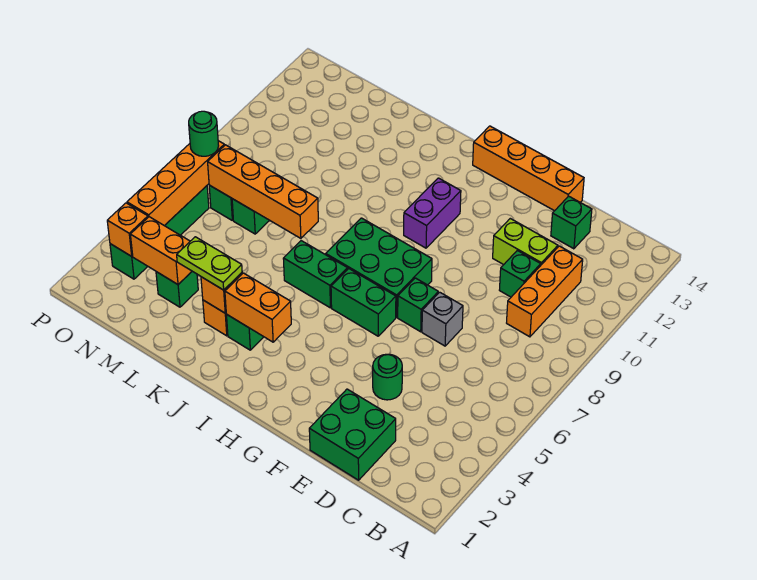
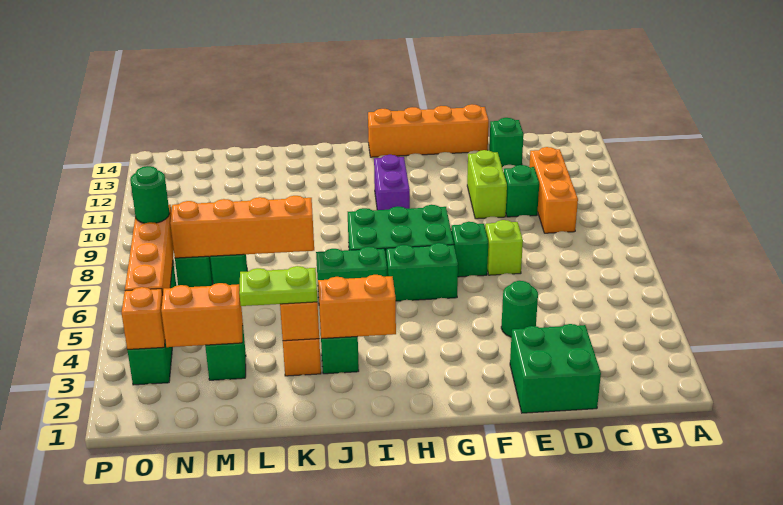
lime 1x2 brick [493,219,558,265] -> lime 1x2 brick turned to [467,150,507,219]
grey 1x1 brick [422,292,463,346] -> lime 1x1 brick [485,220,523,275]

